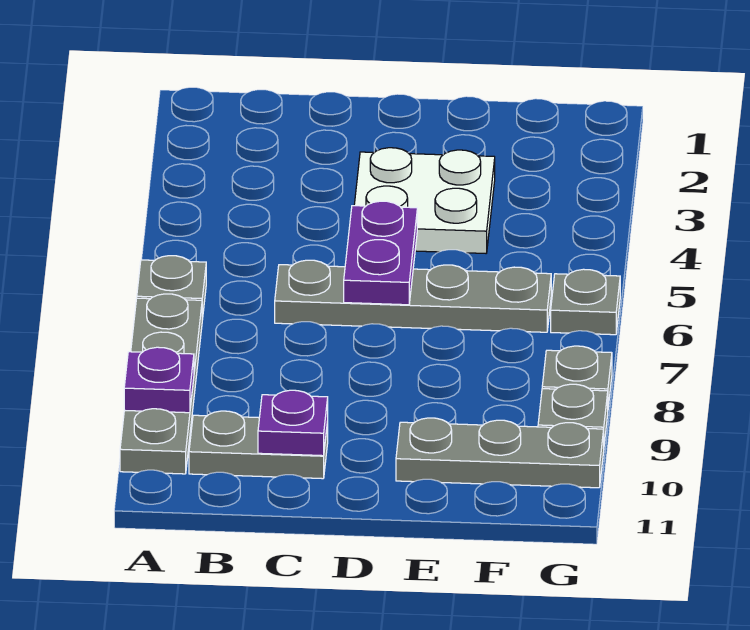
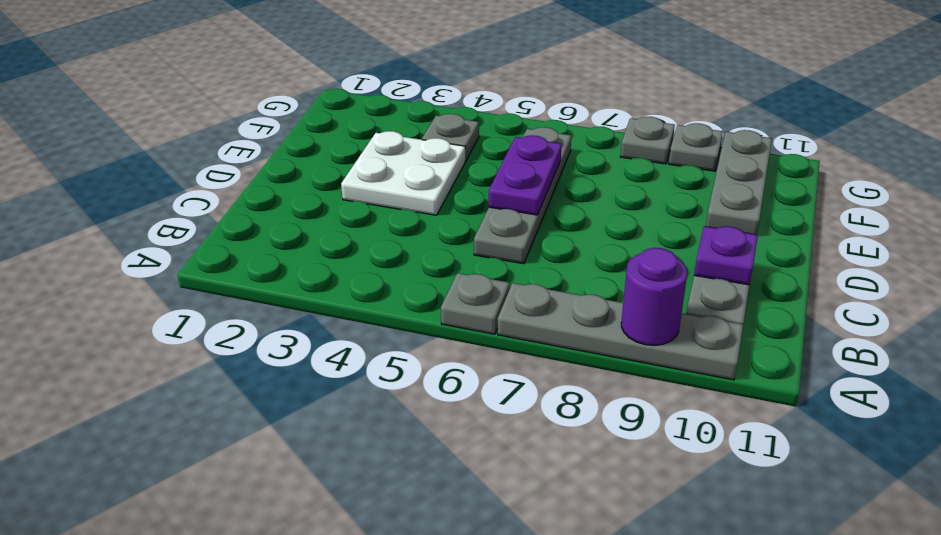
purple 1x1 plate [124,347,194,413] -> purple 1x1 round brick [621,248,687,345]
purple 1x2 plate [344,201,417,305] -> purple 1x2 plate turned to [489,135,562,215]
grey 1x1 plate [551,269,620,335] -> grey 1x1 plate moved to [422,114,479,161]

